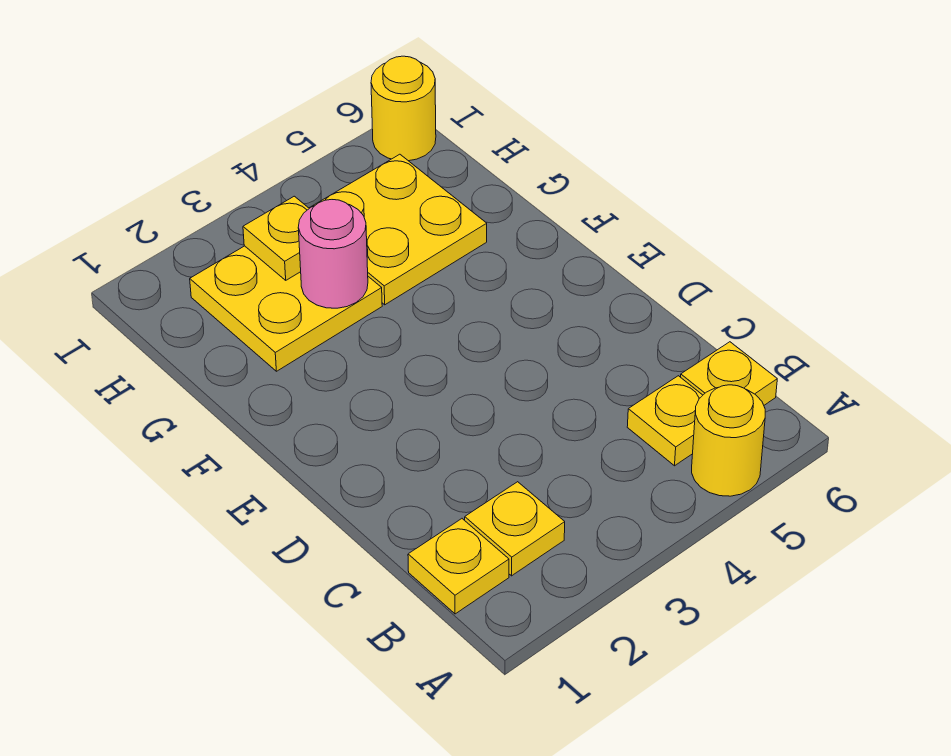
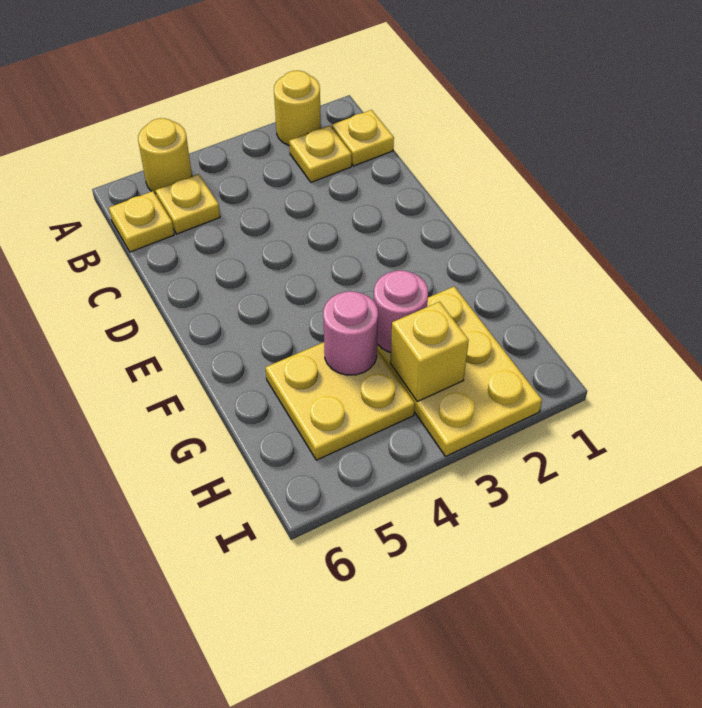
yellow 2x2 plate [190,246,382,371] -> yellow 2x3 plate [377,286,542,456]
none -> pink 1x1 round brick [323,291,378,375]
yellow 1x1 plate [243,196,309,280] -> yellow 1x1 brick [390,302,469,402]
yellow 1x1 round brick [371,56,436,161] -> yellow 1x1 round brick moved to [274,71,321,146]

